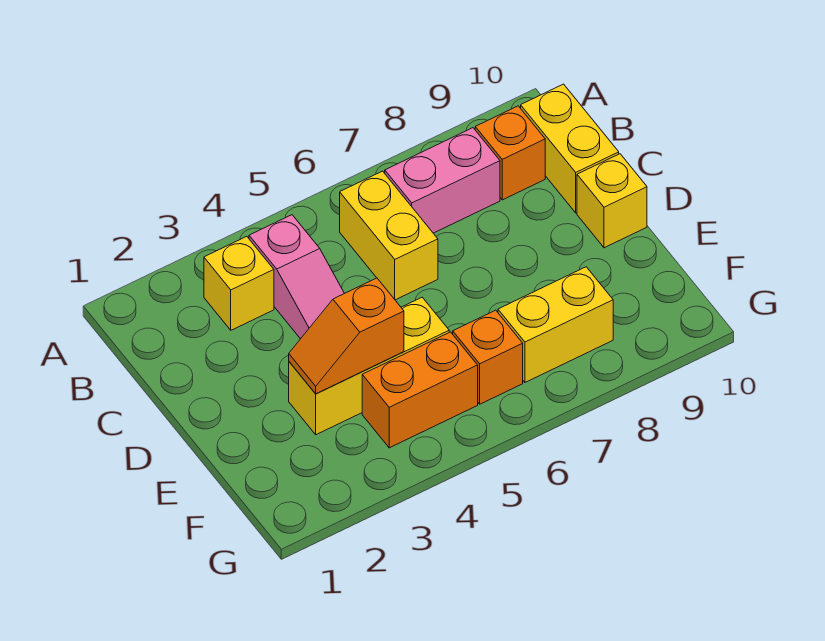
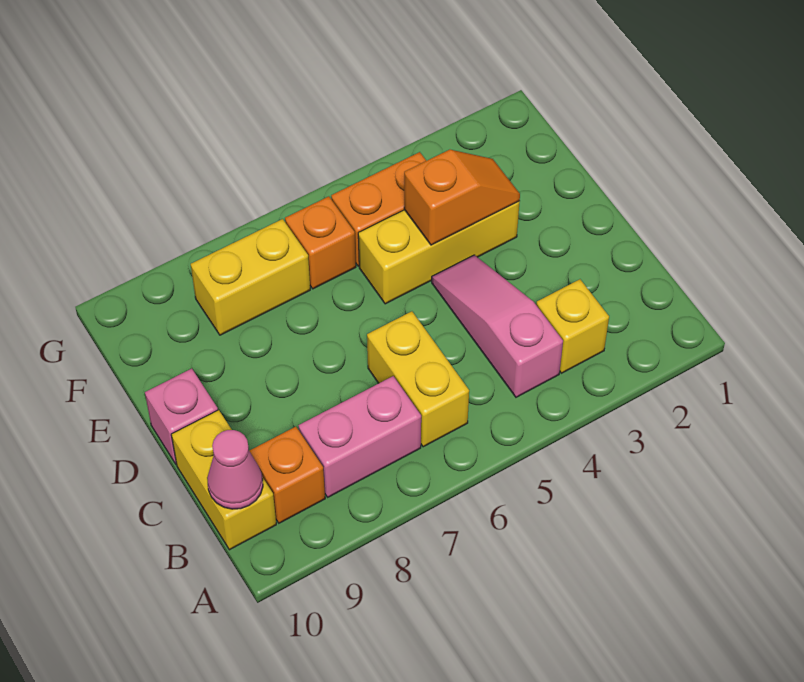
none -> pink 1x1 cone [207,430,263,509]
yellow 1x1 brick [577,154,647,248] -> pink 1x1 brick [145,369,218,464]

